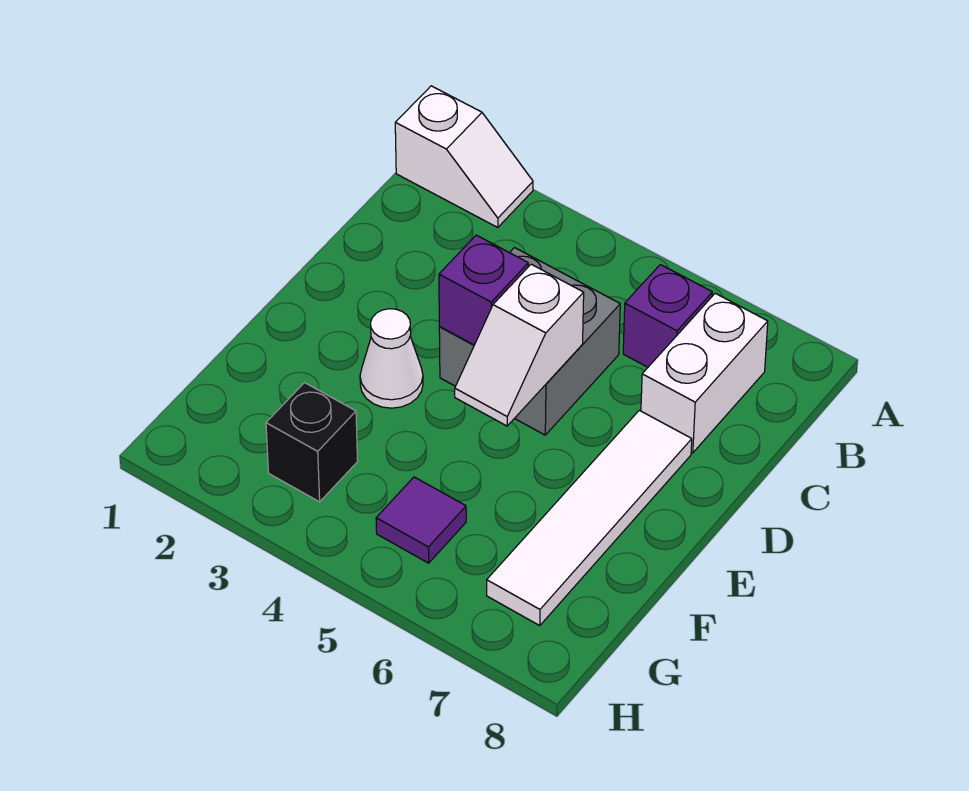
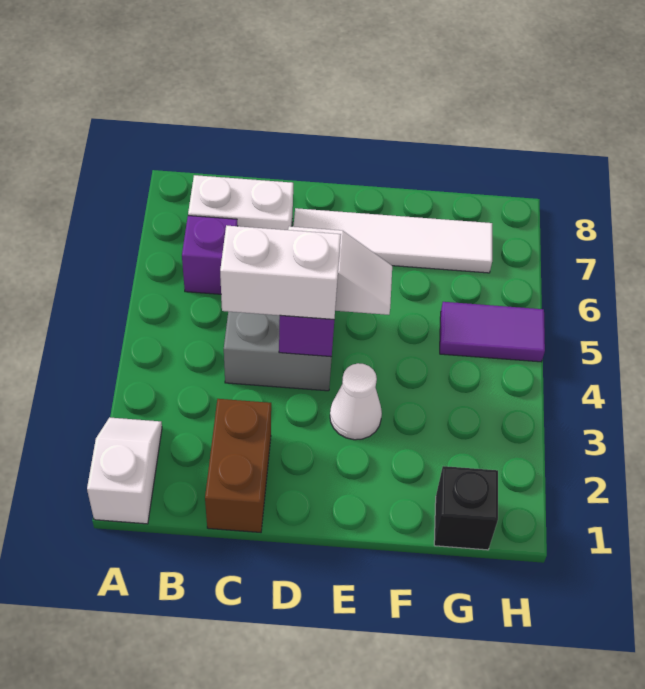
none -> brown 1x2 brick [205,399,271,532]
none -> white 1x2 brick [220,225,341,319]
black 1x1 brick [266,383,358,502] -> black 1x1 brick moved to [434,466,498,550]
purple 1x1 tile [376,477,466,563] -> purple 1x2 tile [440,302,545,362]

